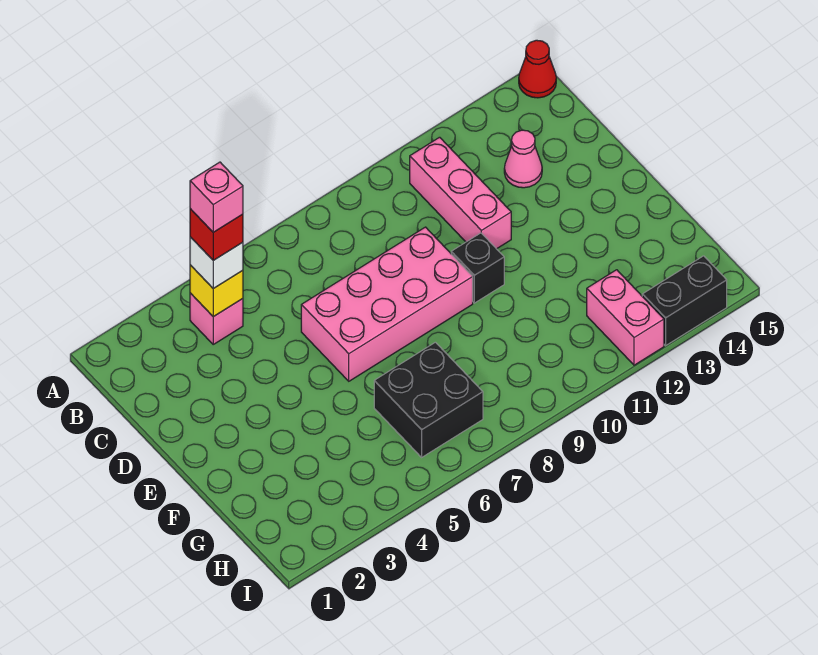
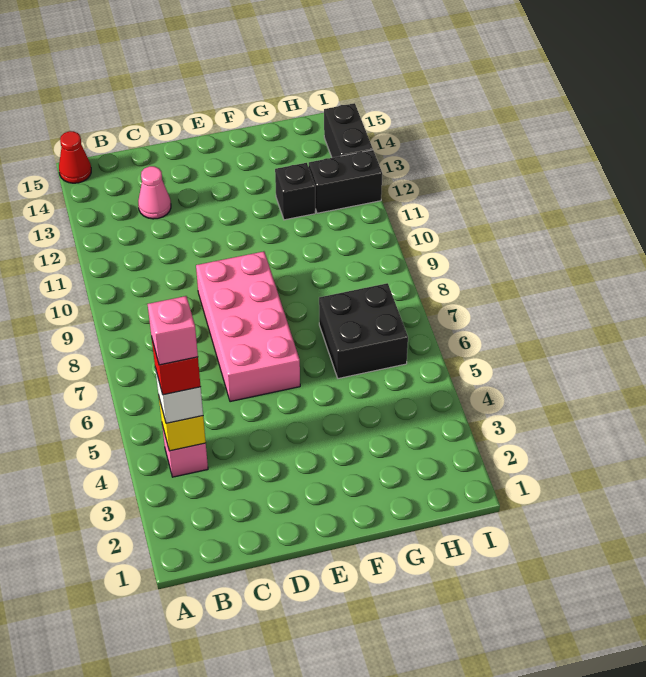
pink 1x3 brick [410,137,511,249] -> none
black 1x1 brick [451,233,504,303] -> black 1x1 brick moved to [275,163,315,220]
pink 1x2 brick [587,270,664,365] -> black 1x2 brick [309,150,382,213]

